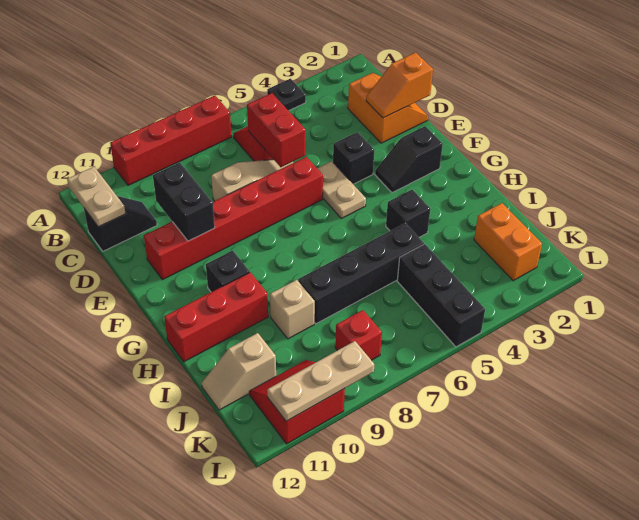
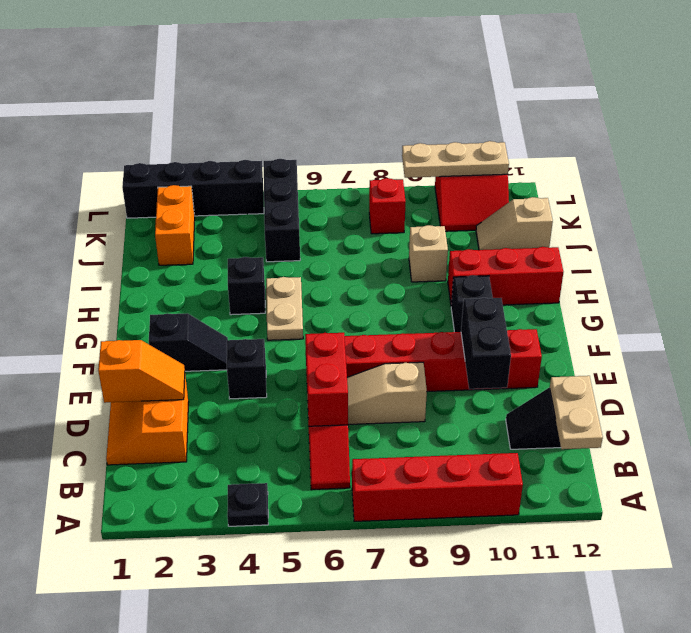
tan 1x2 plate [317,161,366,218] -> tan 1x2 plate moved to [266,277,303,340]
black 1x4 brick [298,223,424,324] -> black 1x4 brick moved to [122,160,264,218]
tan 1x2 slope [202,333,276,410] -> tan 1x2 slope turned to [476,197,553,250]

